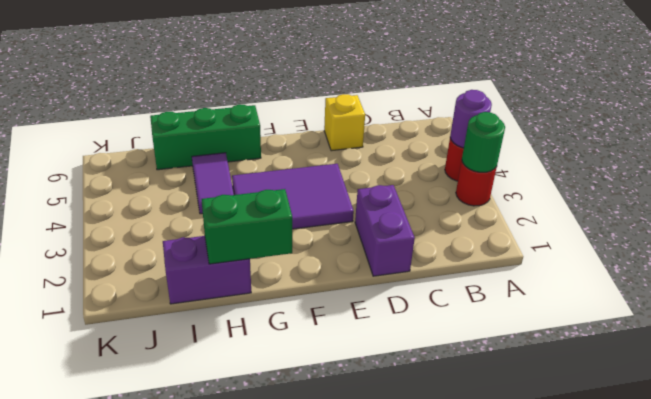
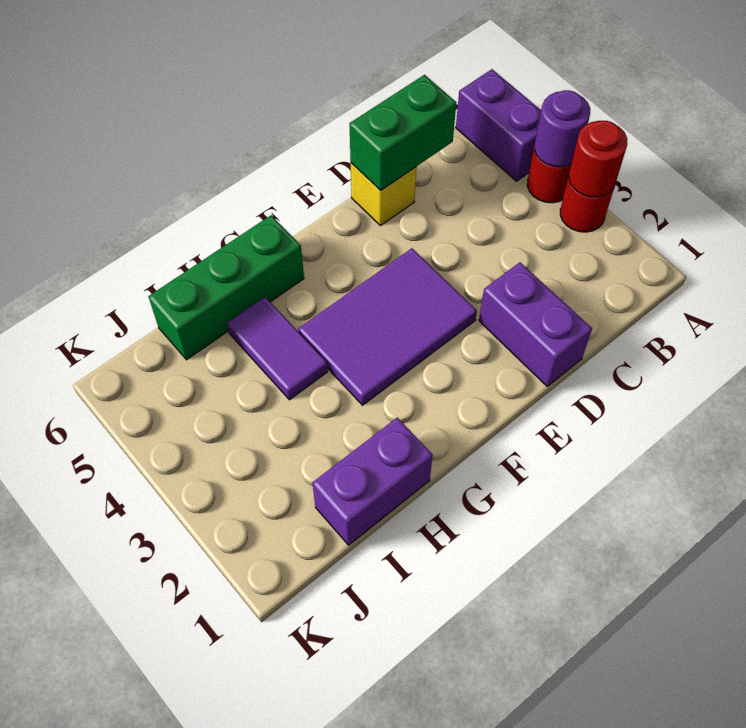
green 1x1 round brick [462,112,505,172] -> red 1x1 round brick [569,121,627,197]
none -> purple 1x2 brick [456,69,541,181]
green 1x2 brick [201,189,292,264] -> green 1x2 brick moved to [349,75,456,190]

